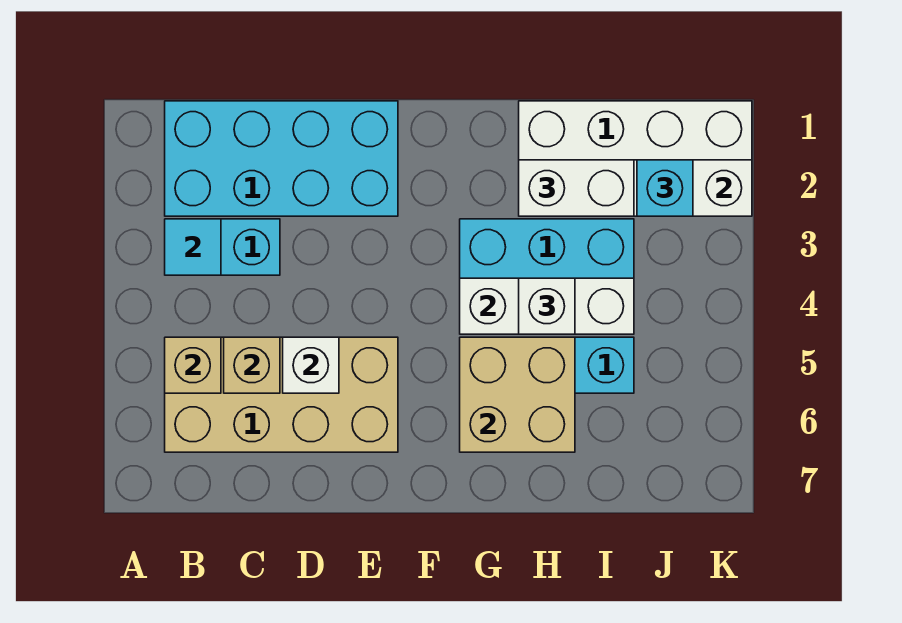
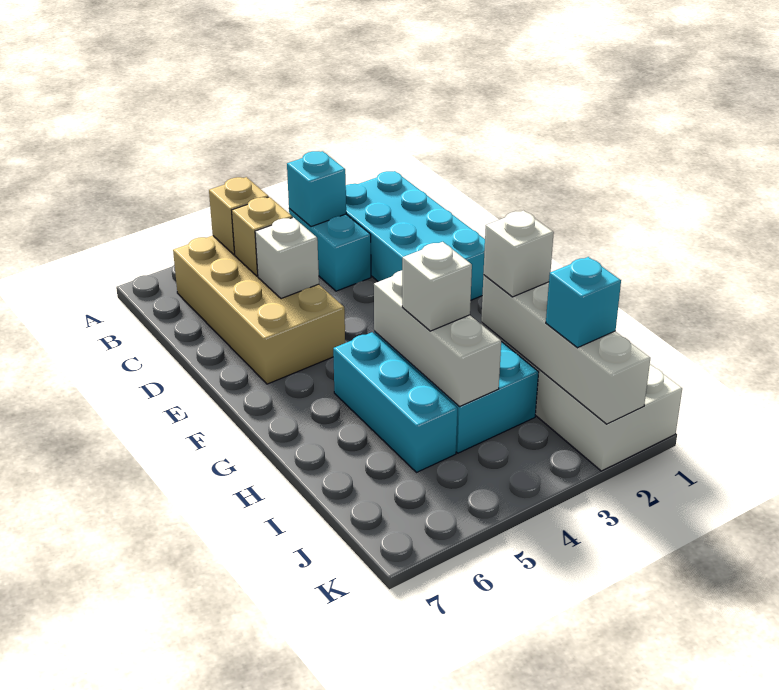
cyan 1x1 tile [165,219,221,275] -> cyan 1x1 brick [287,151,346,227]
tan 2x2 brick [460,337,575,452] -> none
white 1x2 brick [519,160,634,216] -> white 1x1 brick [483,211,554,297]

